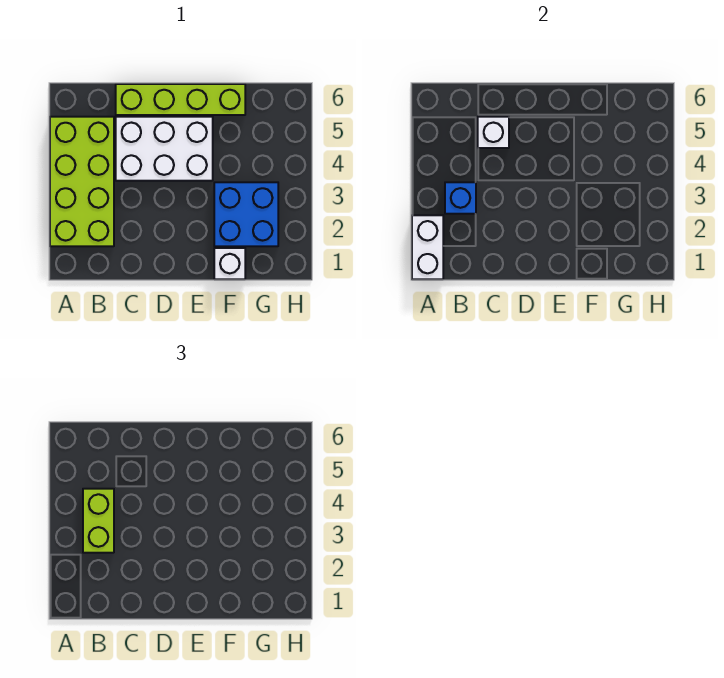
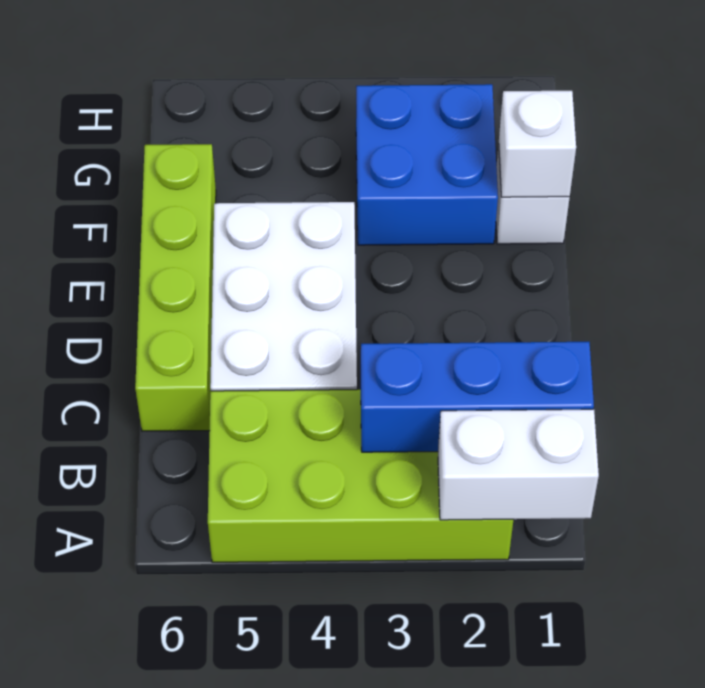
blue 1x1 brick [445,182,476,214] -> blue 1x3 brick [361,342,594,452]
lime 1x2 brick [83,489,114,553] -> none
white 1x1 brick [478,117,509,148] -> white 1x1 brick moved to [499,91,576,197]

